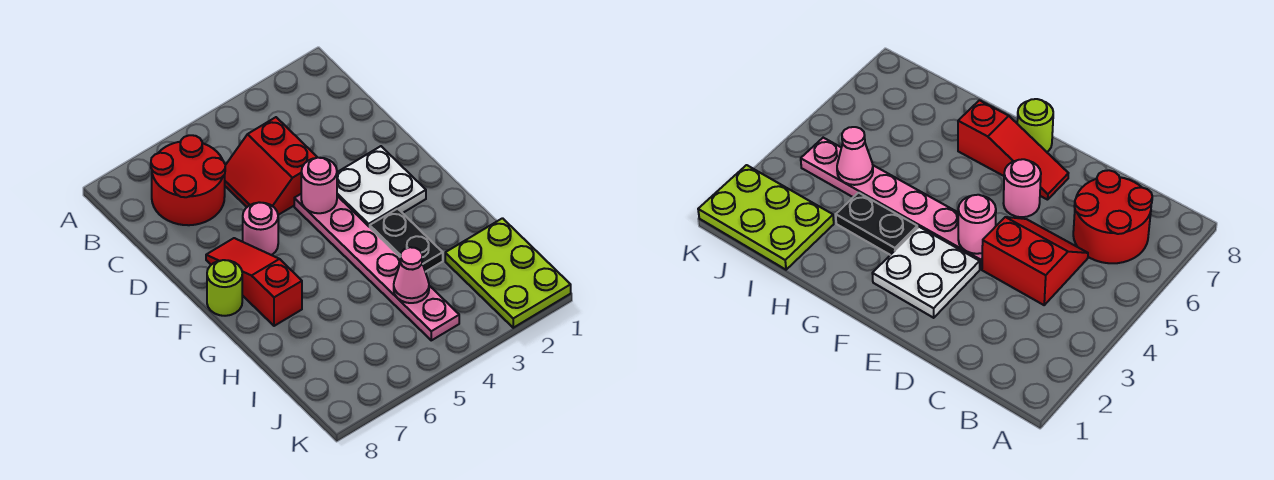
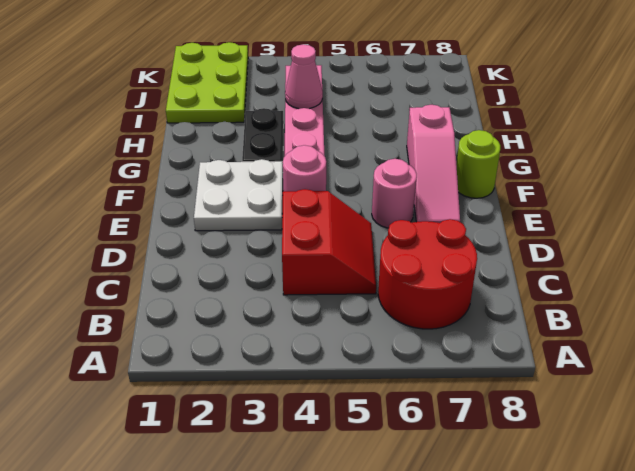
red 1x3 slope [206,238,302,326] -> pink 1x3 slope [407,105,460,223]

